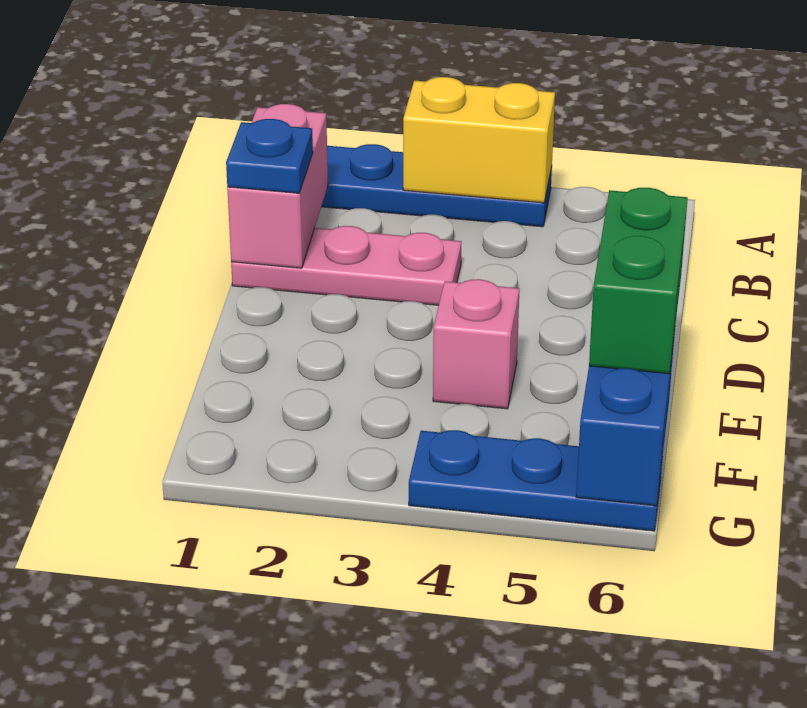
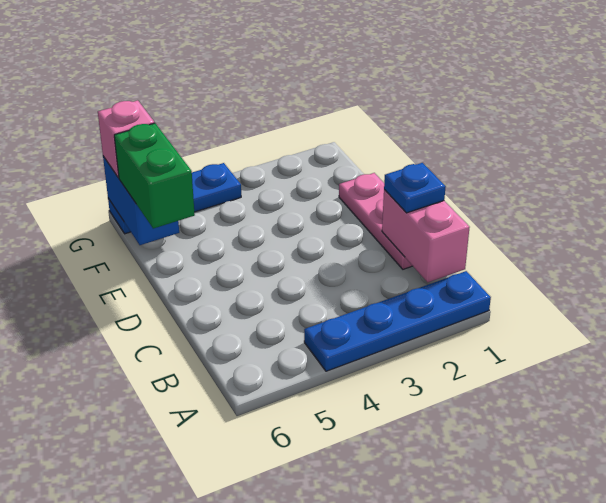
yellow 1x2 brick [403,77,555,203] -> none
pink 1x3 plate [231,226,461,305] -> pink 1x3 plate turned to [339,173,412,269]
pink 1x1 brick [433,279,519,409] -> pink 1x1 brick moved to [98,100,154,178]

